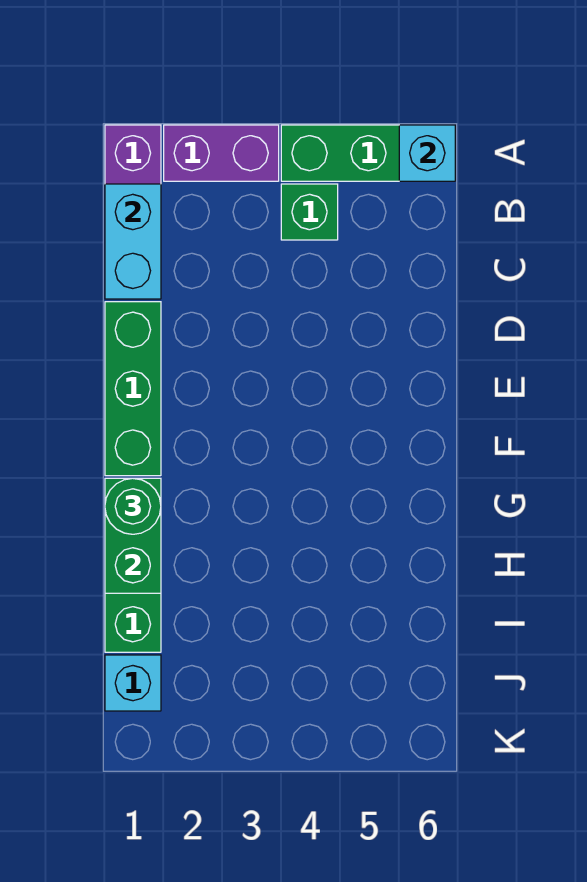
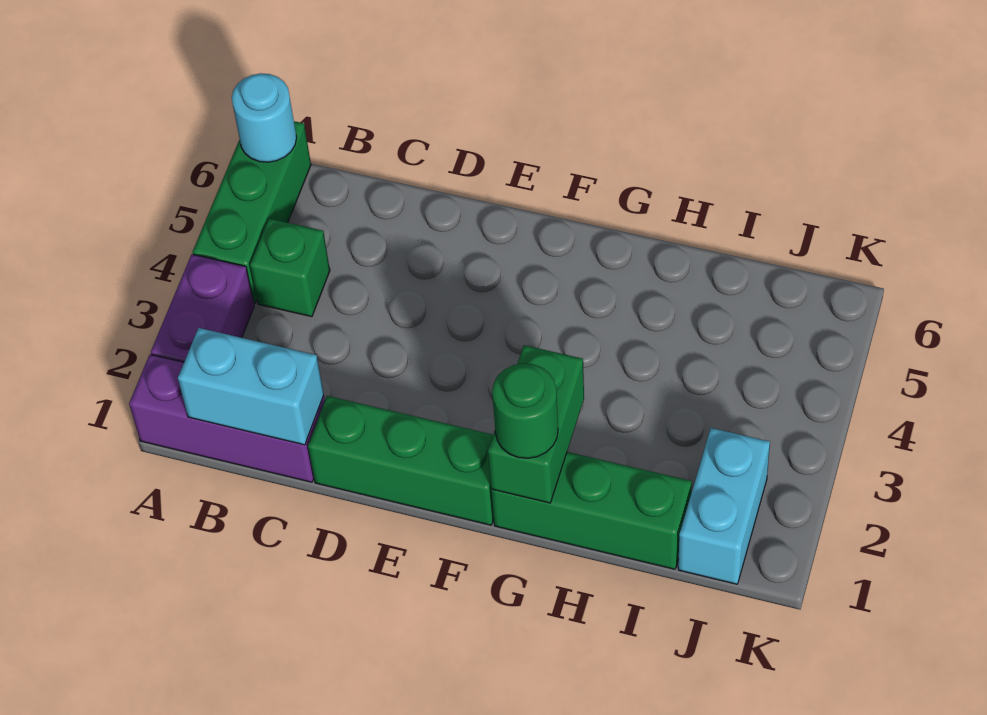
cyan 1x1 brick [399,125,455,181] -> cyan 1x1 round brick [232,73,297,162]
green 1x2 brick [105,478,161,593] -> green 1x2 brick turned to [488,345,584,503]
cyan 1x1 brick [105,655,161,711] -> cyan 1x2 brick [678,428,770,584]

